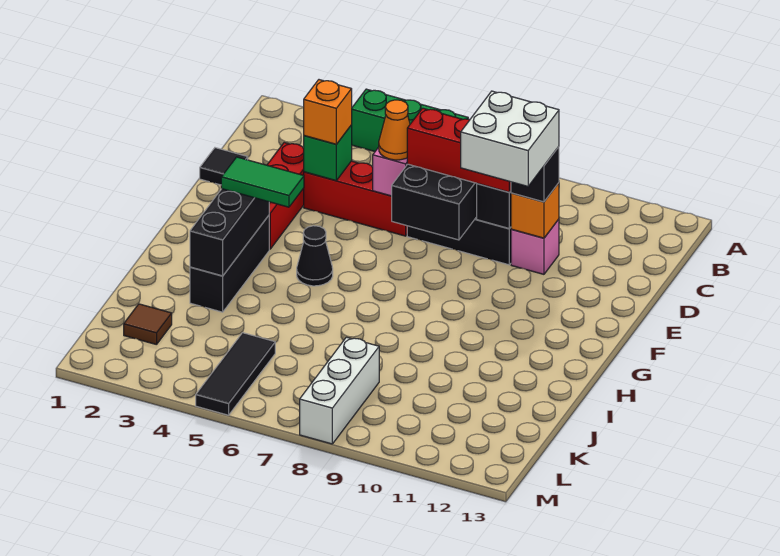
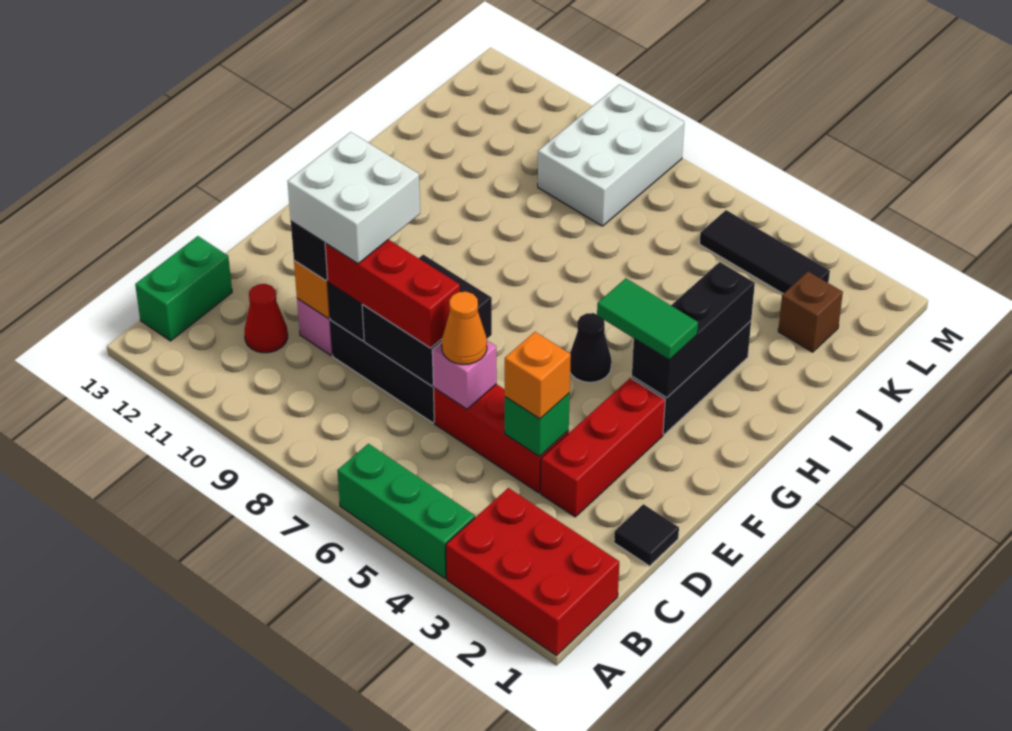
none -> red 2x3 brick [446,488,619,656]
none -> green 1x2 brick [135,236,232,341]
none -> red 1x1 cone [245,284,288,353]
brown 1x1 tile [124,304,172,345] -> brown 1x1 brick [778,272,843,352]
black 1x3 tile [196,333,275,415] -> black 1x3 tile turned to [700,210,830,294]
white 1x3 brick [300,337,379,444] -> white 2x3 brick [538,85,684,226]

